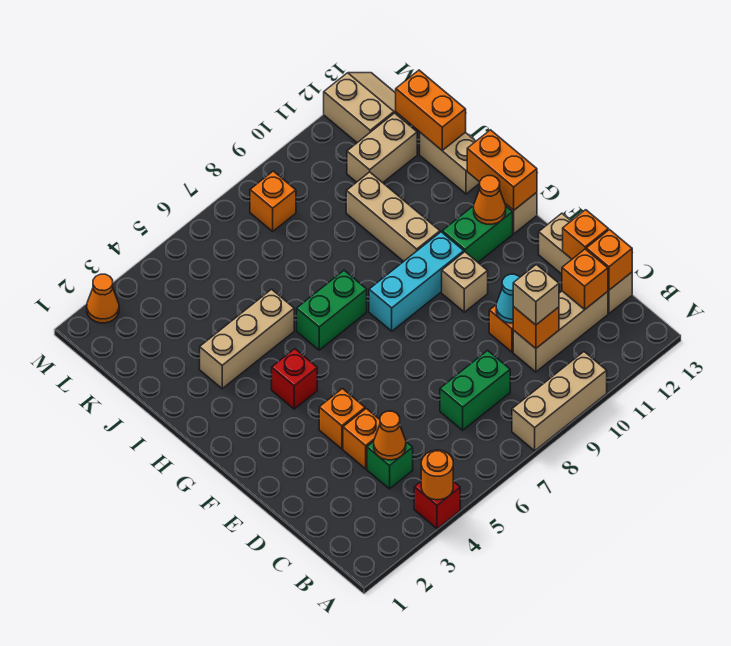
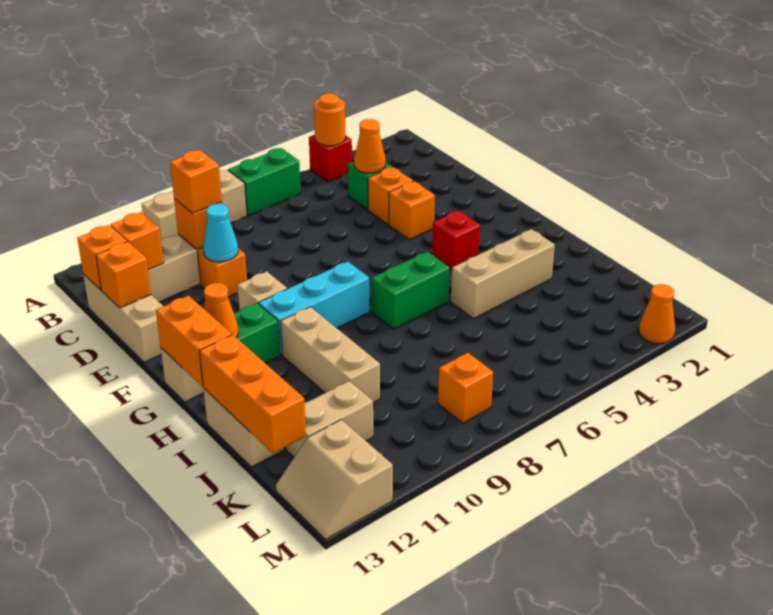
green 1x2 brick [440,351,510,430] -> green 1x2 brick moved to [228,148,301,216]
tan 1x1 brick [513,264,559,325] -> orange 1x1 brick [170,150,222,213]
orange 1x2 brick [396,70,466,150] -> orange 1x3 brick [200,335,306,453]

